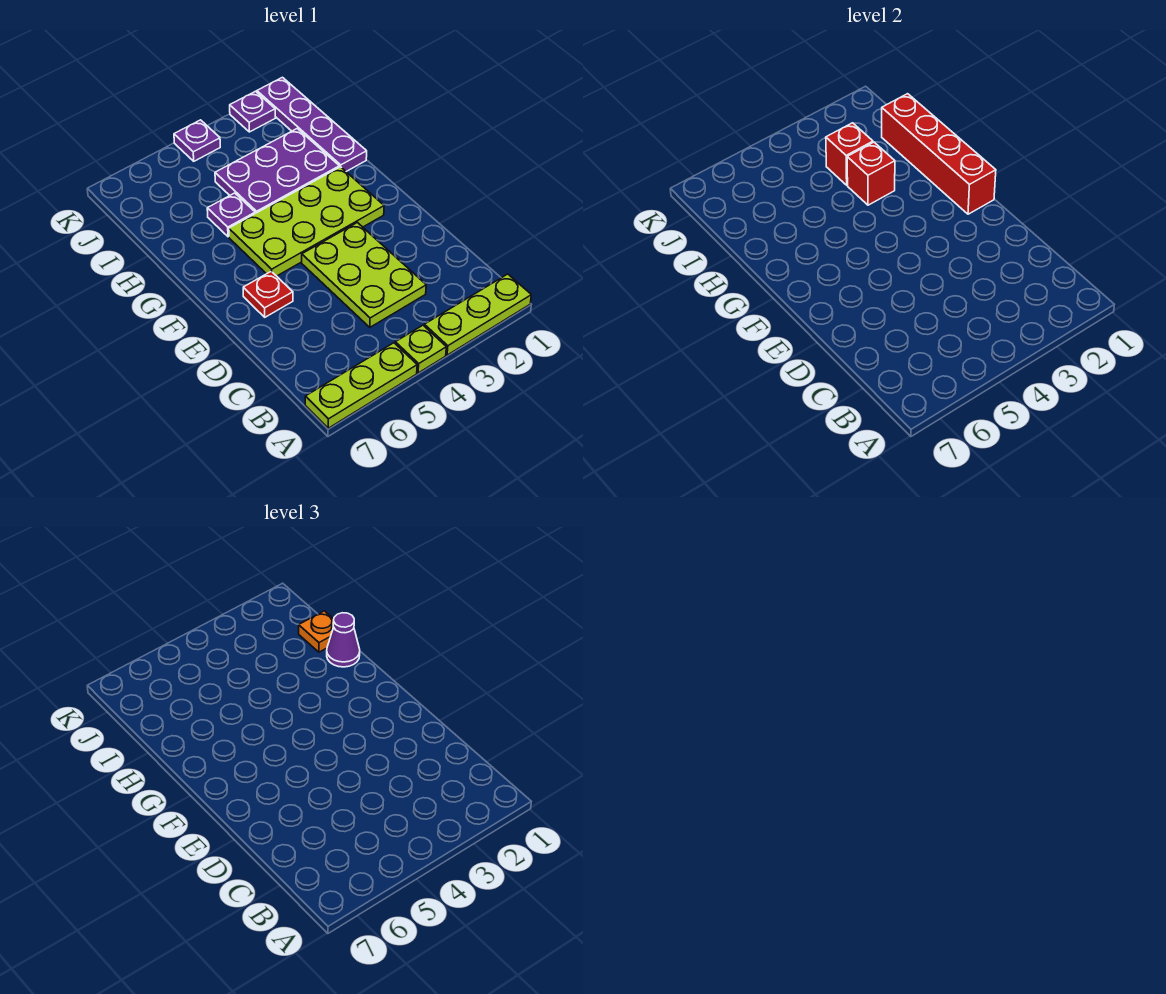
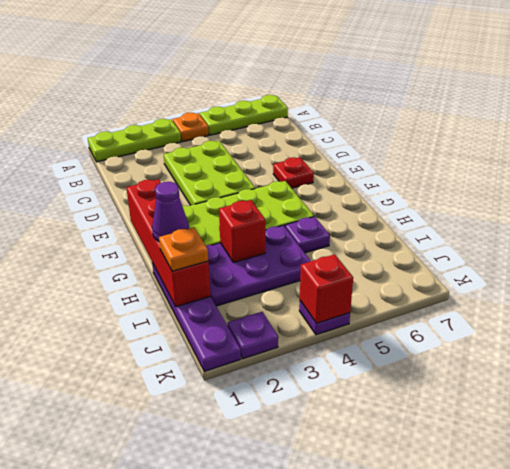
lime 1x1 plate [395,325,446,373] -> orange 1x1 plate [173,113,209,142]
red 1x1 brick [826,123,873,185] -> red 1x1 brick moved to [300,254,353,323]

